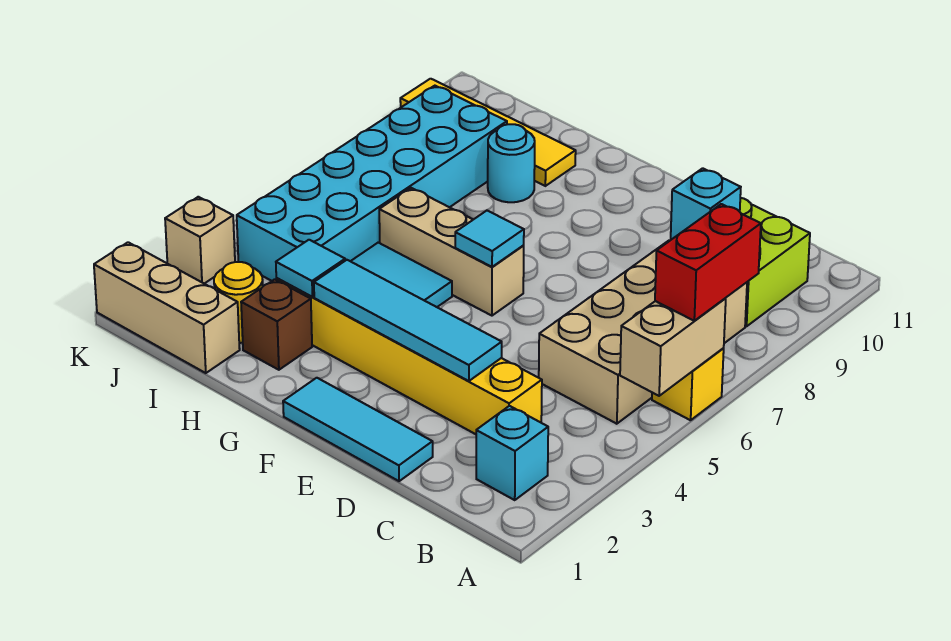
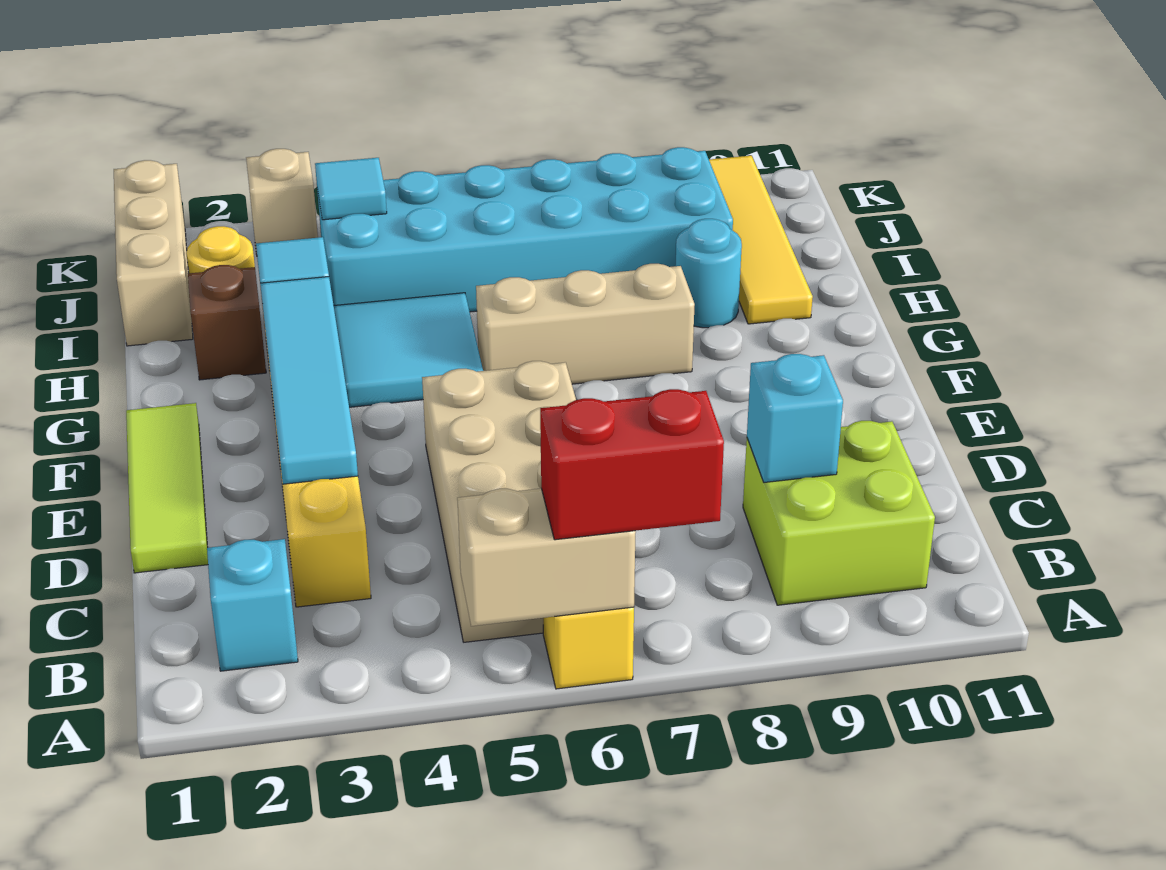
tan 2x4 brick [539,240,747,424] -> tan 2x4 brick turned to [422,361,576,642]
cyan 1x3 tile [283,378,433,481] -> lime 1x3 tile [126,403,208,573]
tan 1x3 brick [379,188,524,316] -> tan 1x3 brick turned to [476,264,695,384]
cyan 1x1 tile [455,211,524,267] -> cyan 1x1 tile moved to [315,158,387,220]

